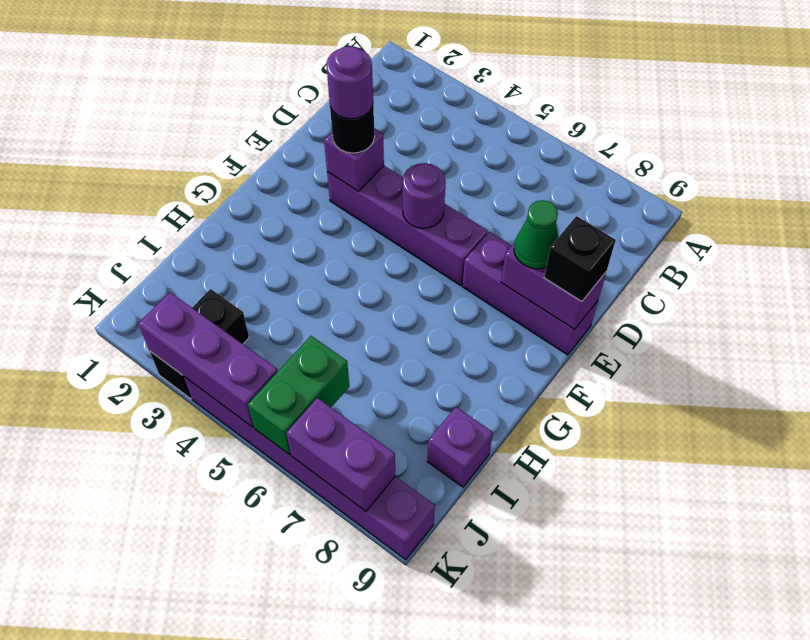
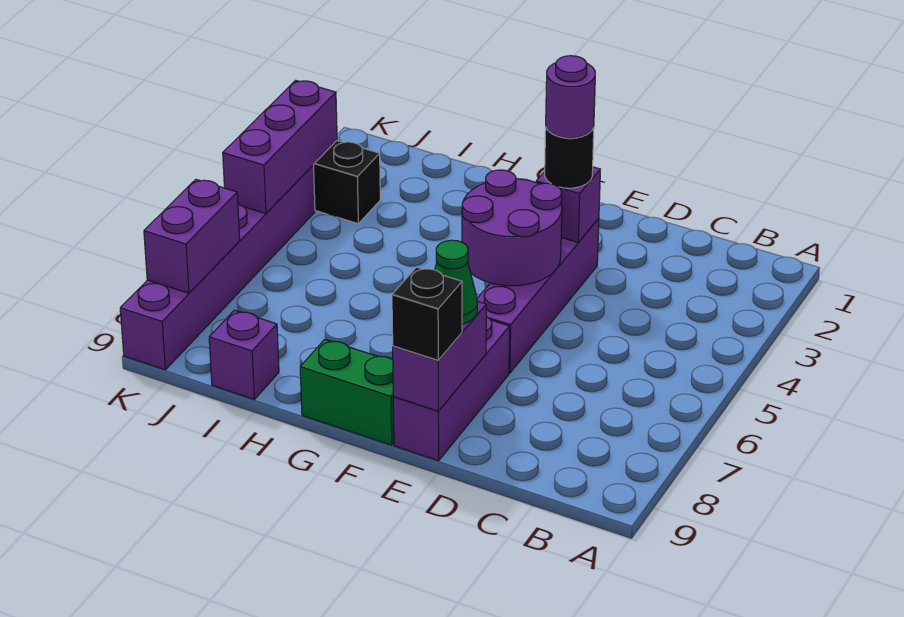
purple 1x1 round brick [403,163,446,228] -> purple 2x2 round brick [462,170,562,286]
green 1x2 brick [248,336,350,454] -> green 1x2 brick moved to [300,339,394,445]

